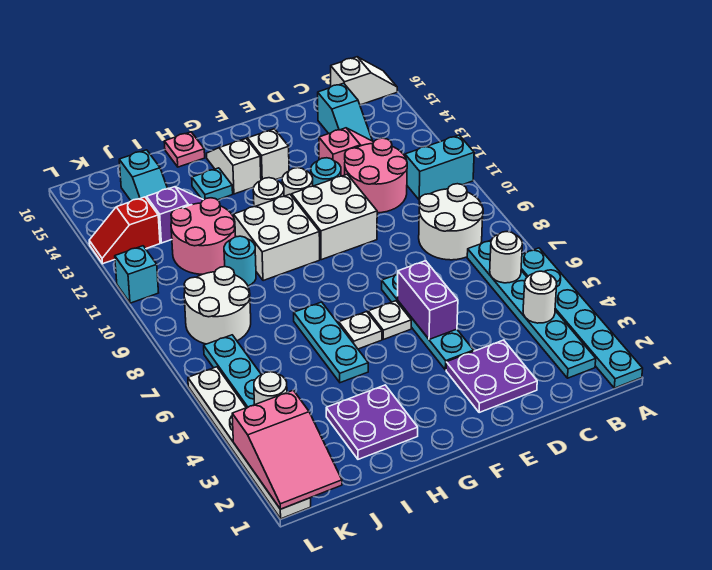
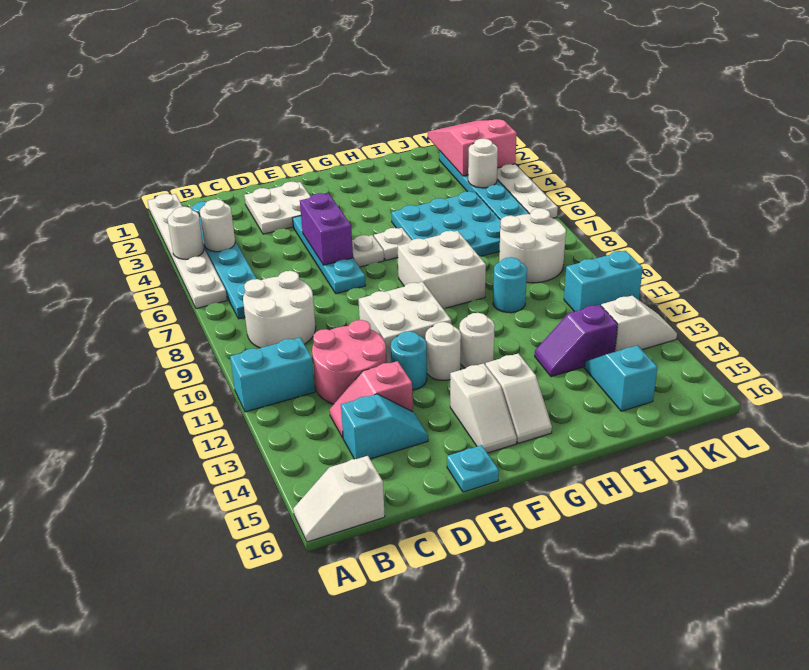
cyan 1x6 plate [521,248,643,388] -> white 1x6 plate [147,194,227,309]
white 1x1 round brick [490,232,522,283] -> white 1x1 round brick moved to [168,207,204,259]
cyan 1x2 slope [318,83,372,141] -> cyan 1x2 slope turned to [341,394,428,459]
purple 2x2 plate [446,340,537,413] -> white 2x2 plate [244,182,311,234]
white 2x2 brick [233,194,320,281] -> white 2x2 brick moved to [398,231,486,309]
purple 2x2 plate [326,385,418,459] -> none
cyan 1x3 plate [294,302,368,383] -> cyan 3x3 plate [391,191,501,256]
cyan 1x1 plate [192,168,233,200] -> cyan 1x1 plate moved to [447,445,499,492]
pink 1x1 plate [164,132,205,167] -> none
pink 2x2 round brick [171,198,236,274] -> none
red 1x2 slope [89,197,160,264] -> white 1x2 slope [601,296,677,352]
cyan 1x1 brick [115,246,159,303] -> cyan 1x2 brick [564,251,643,312]

